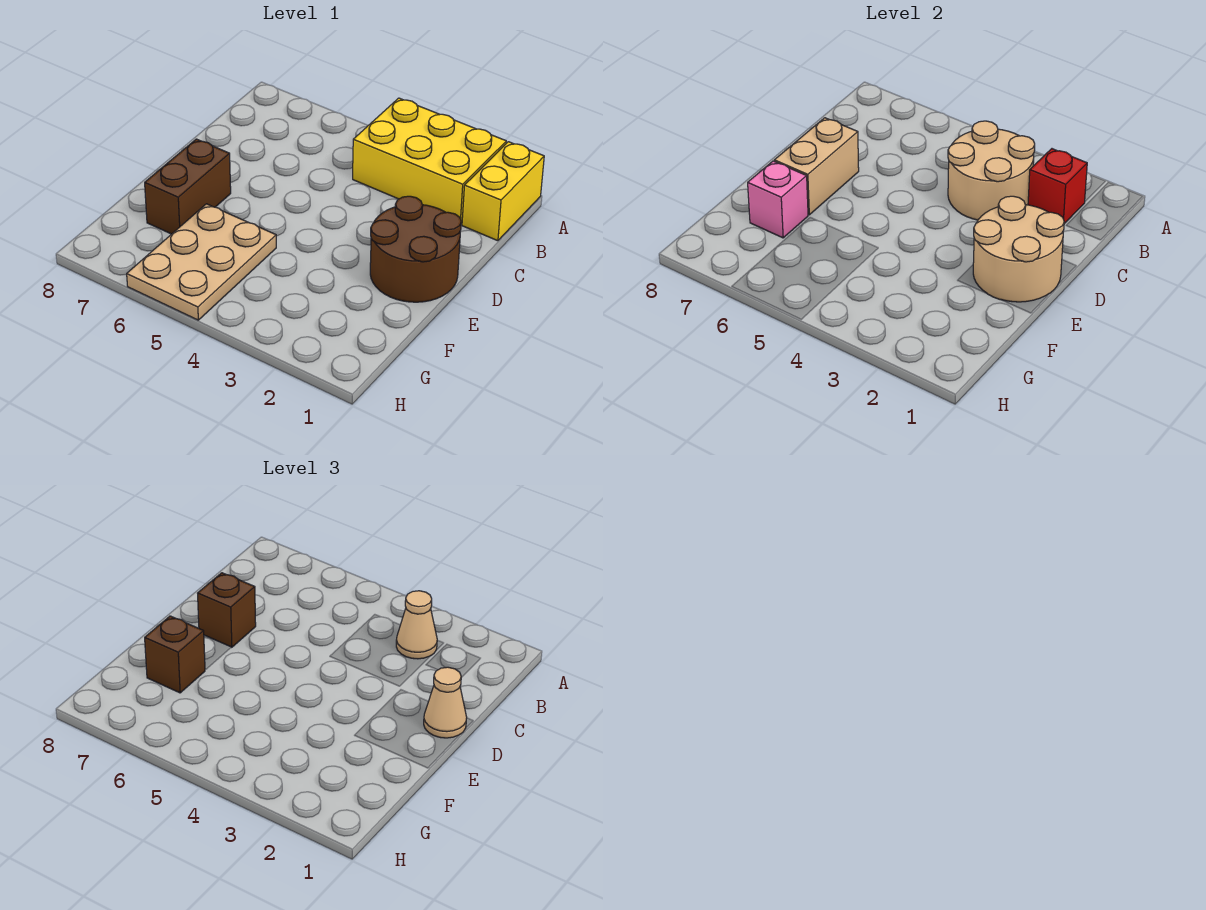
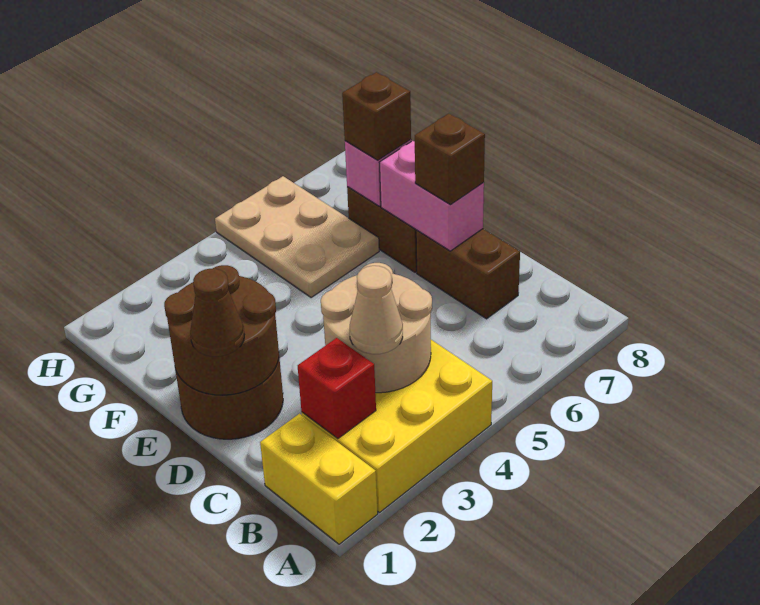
none -> brown 1x2 brick [416,229,520,319]
tan 2x2 round brick [973,196,1064,302] -> brown 2x2 round brick [164,265,279,395]
tan 1x1 cone [424,667,467,738] -> brown 1x1 cone [190,269,244,357]
tan 1x2 brick [774,118,859,215] -> pink 1x2 brick [379,141,484,251]

